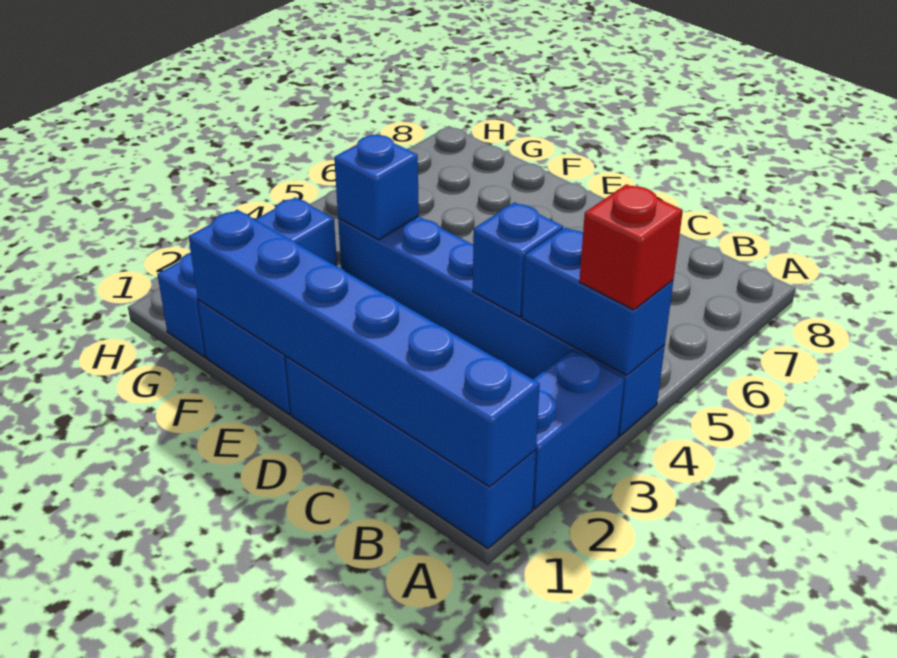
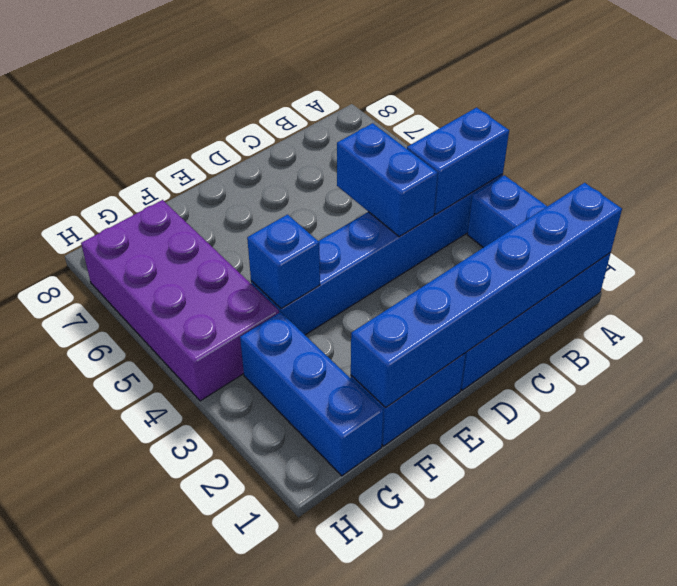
red 1x1 brick [579,184,683,310] -> none
blue 1x1 brick [473,202,563,317] -> blue 1x2 brick [337,123,438,237]
none -> purple 2x4 brick [81,200,279,401]

